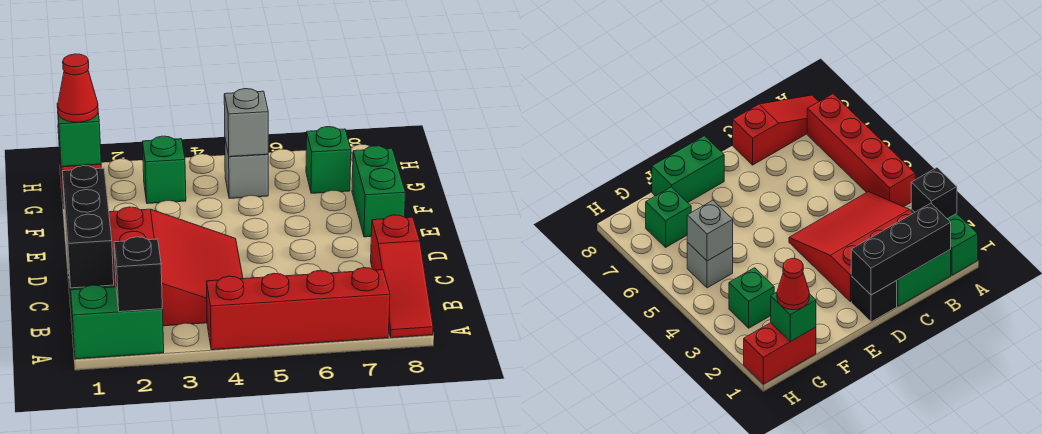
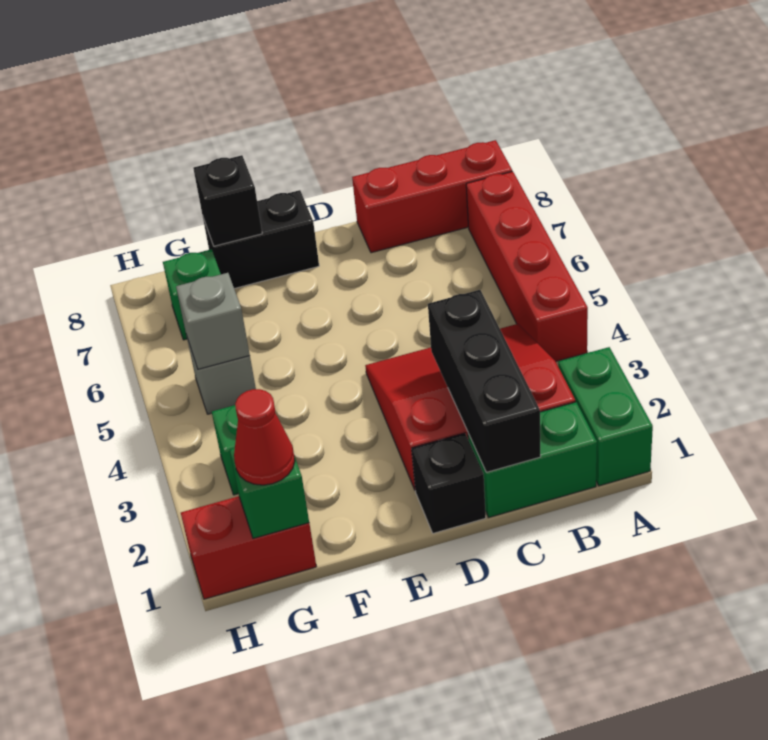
black 1x1 brick [114,237,162,312] -> black 1x1 brick moved to [193,155,262,246]
red 1x3 slope [371,215,433,338] -> red 1x3 brick [352,140,512,253]
black 1x3 brick [62,166,114,288] -> black 1x3 brick turned to [428,290,541,472]
green 1x2 brick [352,146,405,237] -> black 1x2 brick [203,190,319,289]

